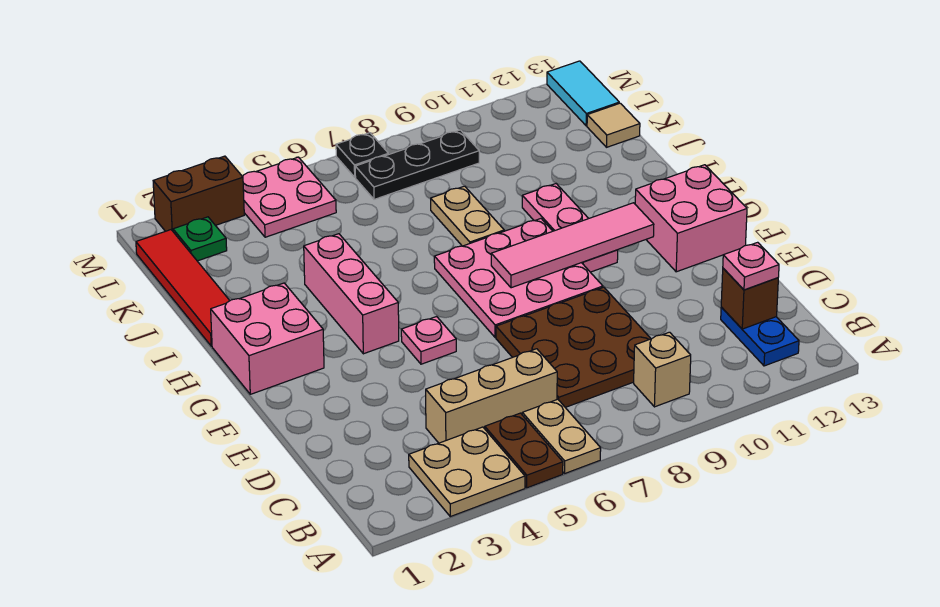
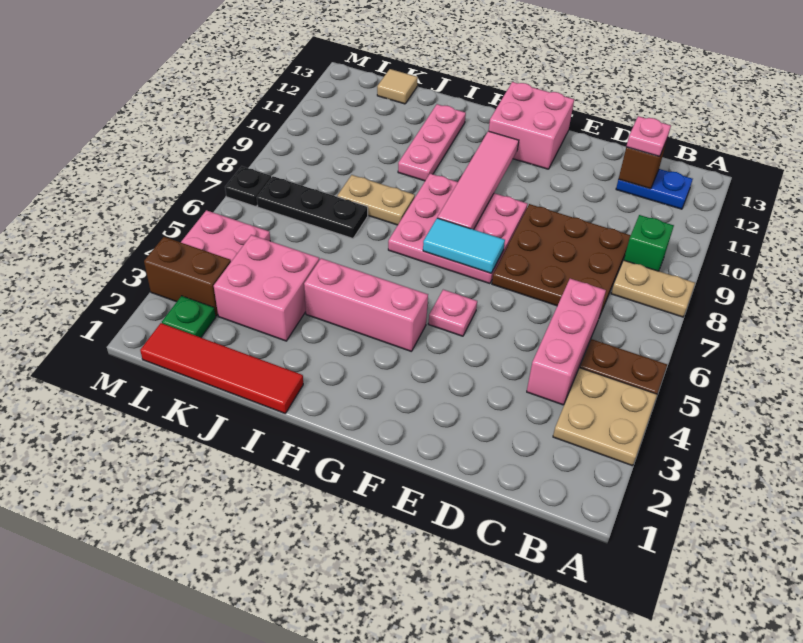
tan 1x2 plate [522,399,601,473] -> tan 1x2 plate moved to [611,260,695,317]
tan 1x1 brick [634,332,691,407] -> green 1x1 brick [624,215,674,271]
tan 1x3 brick [426,349,557,443] -> pink 1x3 brick [527,279,606,405]
pink 2x2 brick [211,283,324,394] -> pink 2x2 brick moved to [214,235,319,341]
pink 1x3 plate [522,184,618,272] -> pink 1x3 plate turned to [398,104,466,181]
black 1x3 plate [355,130,479,199] -> black 1x3 plate turned to [257,176,368,238]
cyan 1x2 tile [547,61,619,126] -> cyan 1x2 tile moved to [423,218,505,273]
brown 1x2 brick [153,156,244,231] -> brown 1x2 brick turned to [144,237,231,316]

